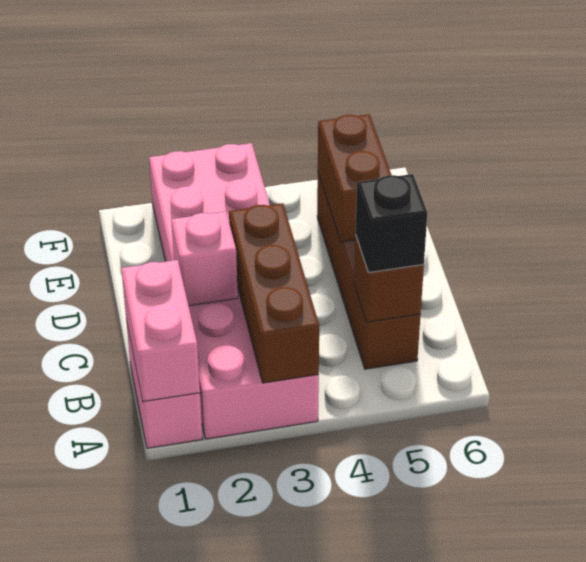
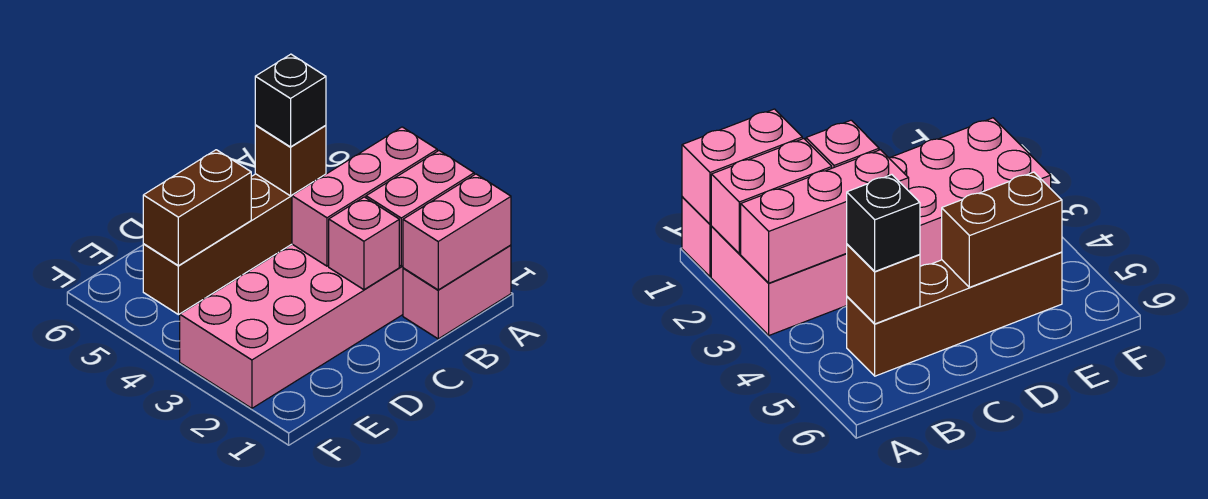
none -> pink 1x2 brick [366,151,474,266]
brown 1x3 brick [229,203,319,383] -> pink 1x3 brick [292,127,437,266]

